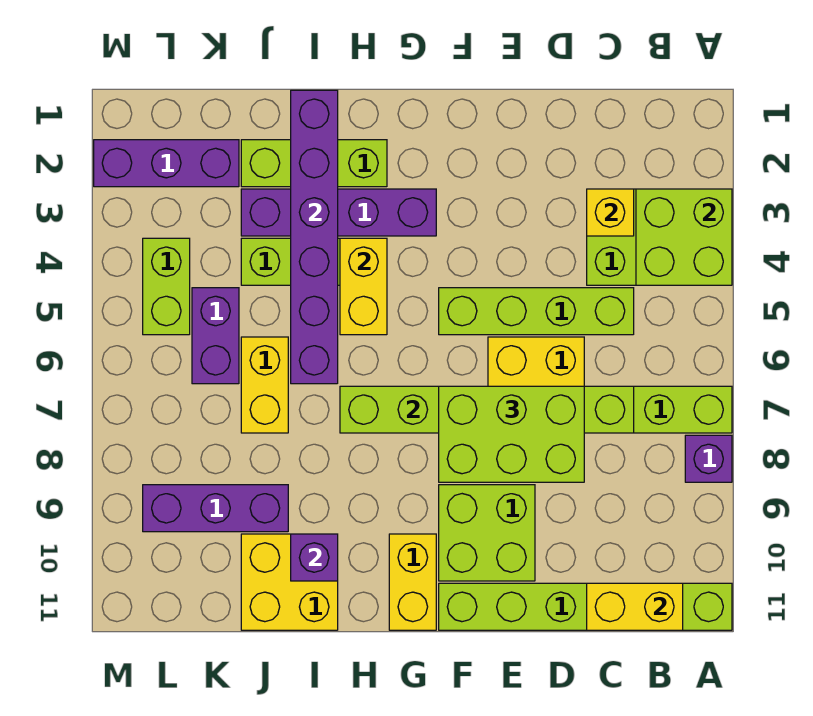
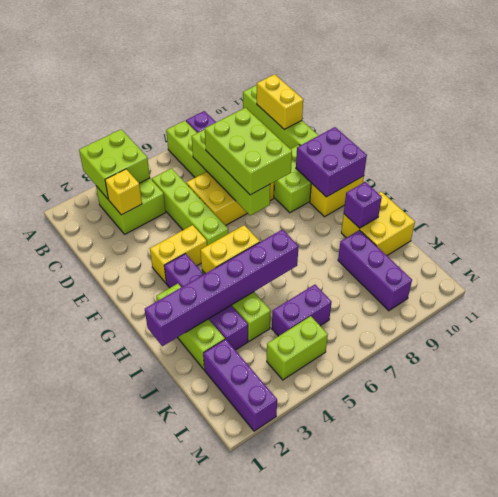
lime 1x6 brick [340,386,634,433] -> lime 1x4 brick [192,129,270,215]
none -> purple 2x2 brick [296,127,367,197]
yellow 1x2 brick [241,337,288,433] -> yellow 1x2 brick moved to [150,225,207,283]

